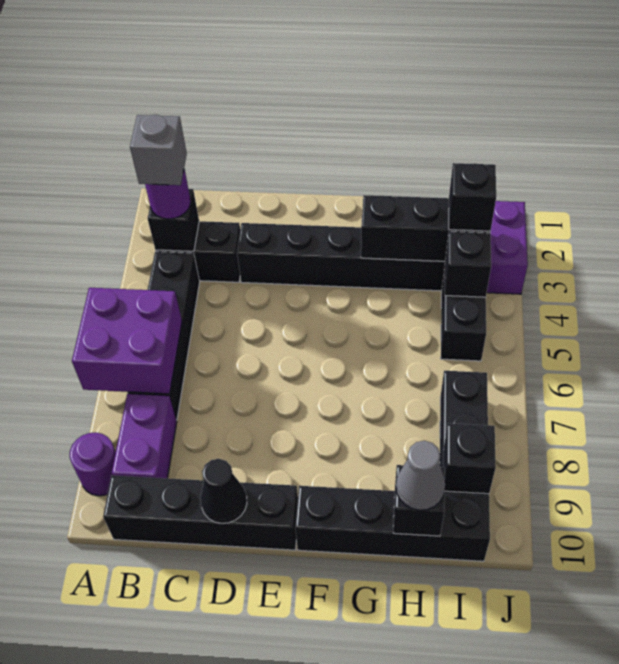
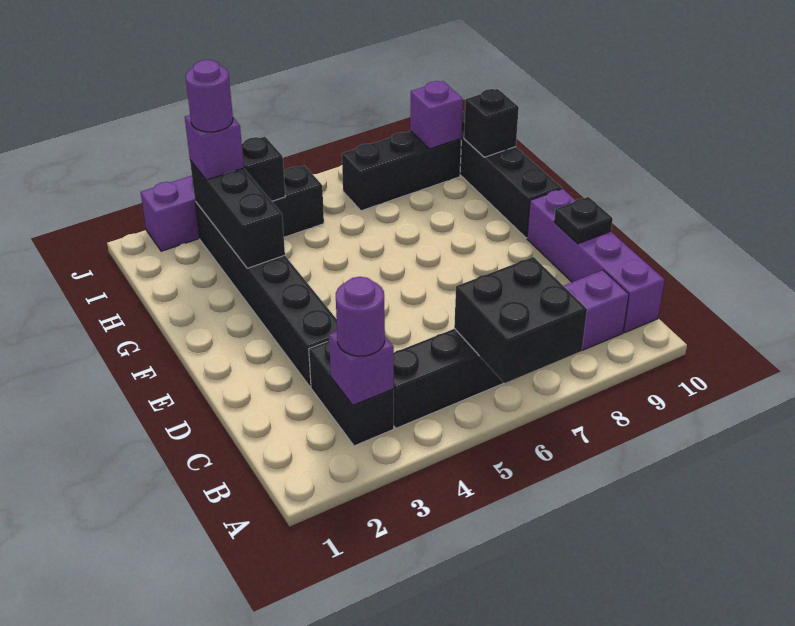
purple 2x2 brick [72,288,182,394] -> black 2x2 brick [454,257,587,383]
purple 1x1 round brick [70,432,116,496] -> purple 1x1 round brick moved to [186,60,233,132]
black 1x1 brick [148,189,199,251] -> purple 1x1 brick [329,332,394,405]
grey 1x1 brick [130,115,187,185] -> none
black 1x4 brick [103,475,298,550] -> purple 1x4 brick [527,189,665,332]
black 1x1 cone [200,459,247,523] -> black 1x1 plate [554,197,613,244]
grey 1x1 cone [396,441,445,510] -> none
black 1x1 brick [449,163,496,231] -> purple 1x1 brick [185,115,244,180]
black 1x1 brick [443,423,496,494] -> purple 1x1 brick [410,81,463,149]

